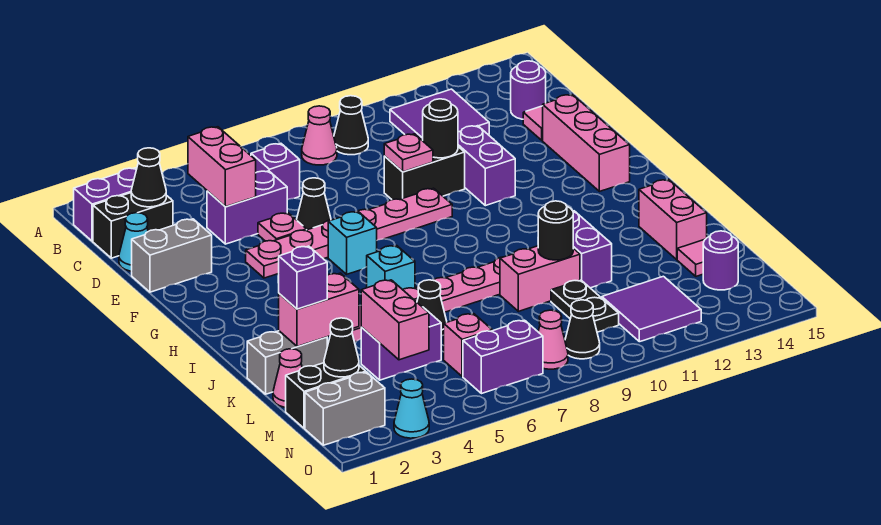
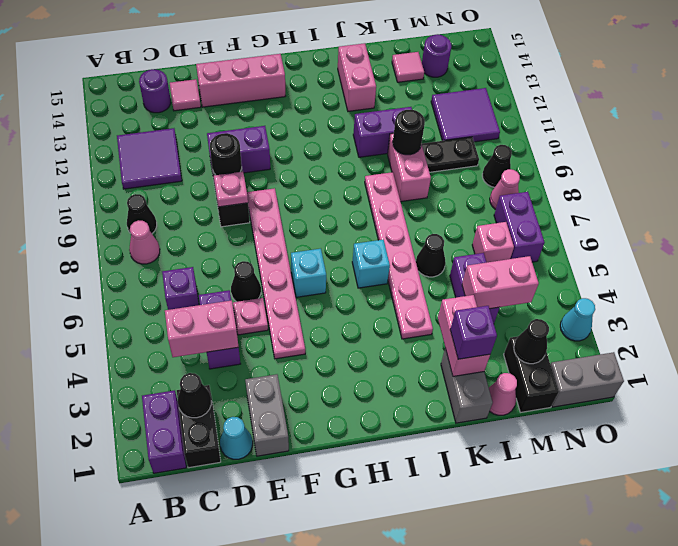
pink 1x2 brick [639,180,707,259] -> pink 1x2 brick turned to [338,43,376,111]
grey 1x2 brick [305,372,385,445] -> grey 1x2 brick turned to [550,352,624,407]

